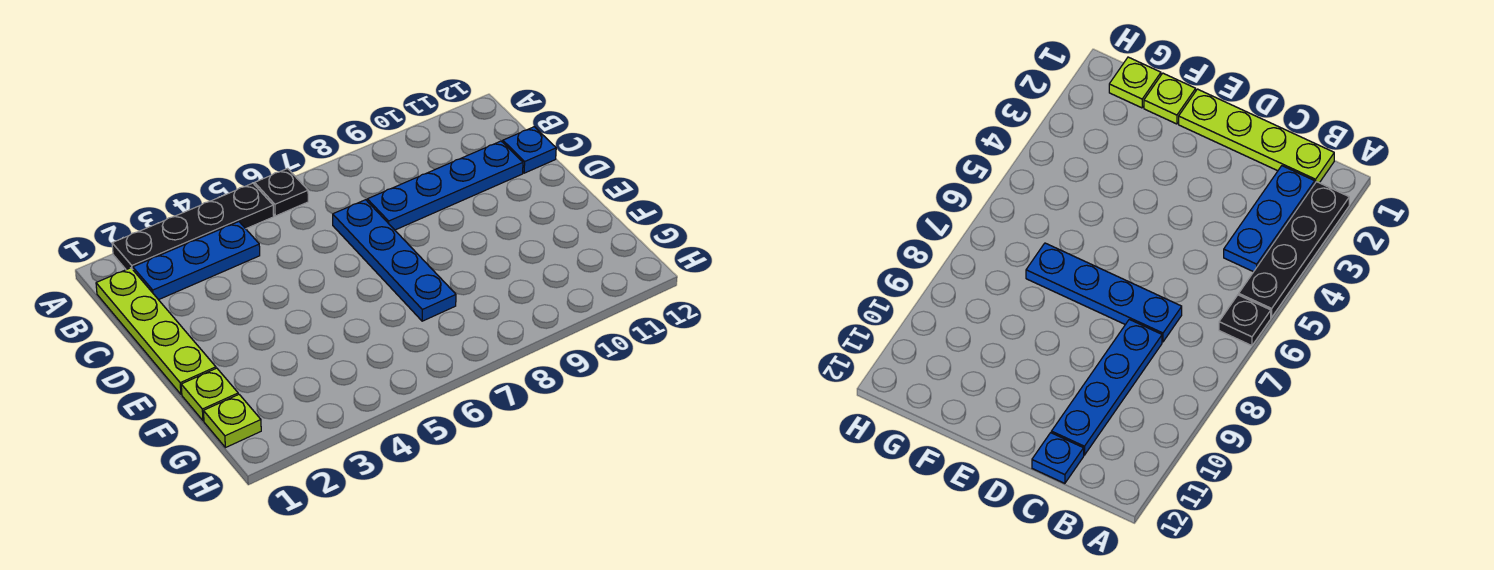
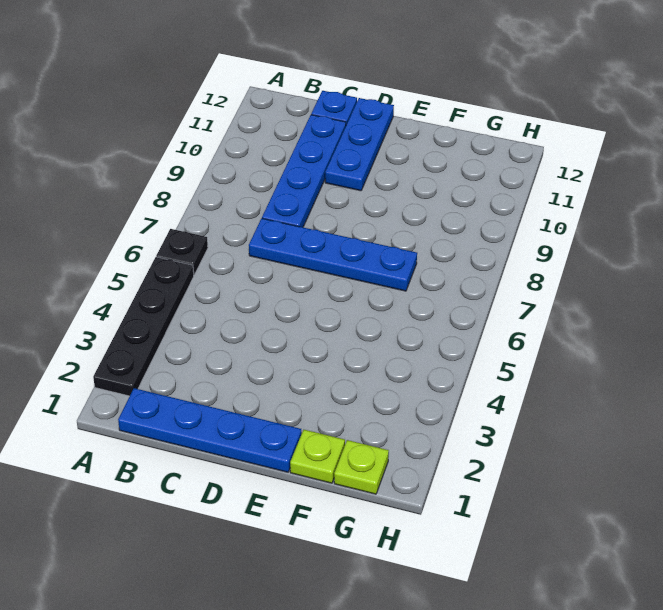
lime 1x4 plate [96,268,216,394] -> blue 1x4 plate [118,388,302,472]
blue 1x3 plate [133,222,260,300] -> blue 1x3 plate moved to [325,98,394,191]

